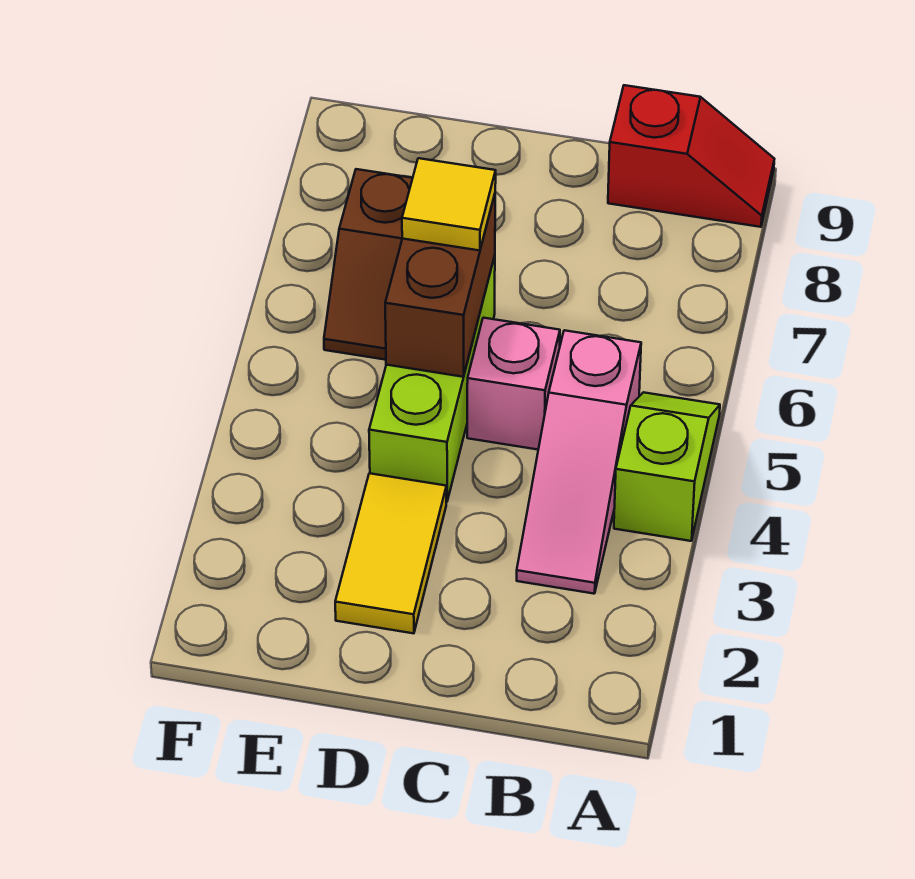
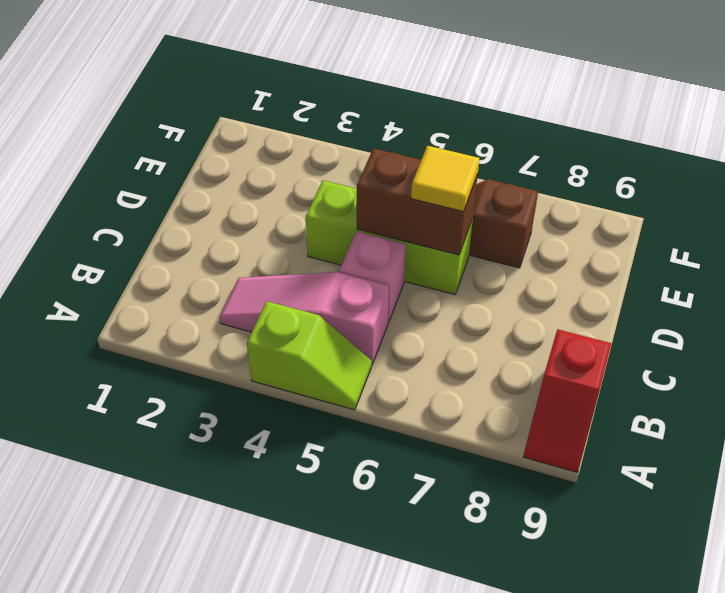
yellow 1x2 tile [335,473,446,633] -> none

